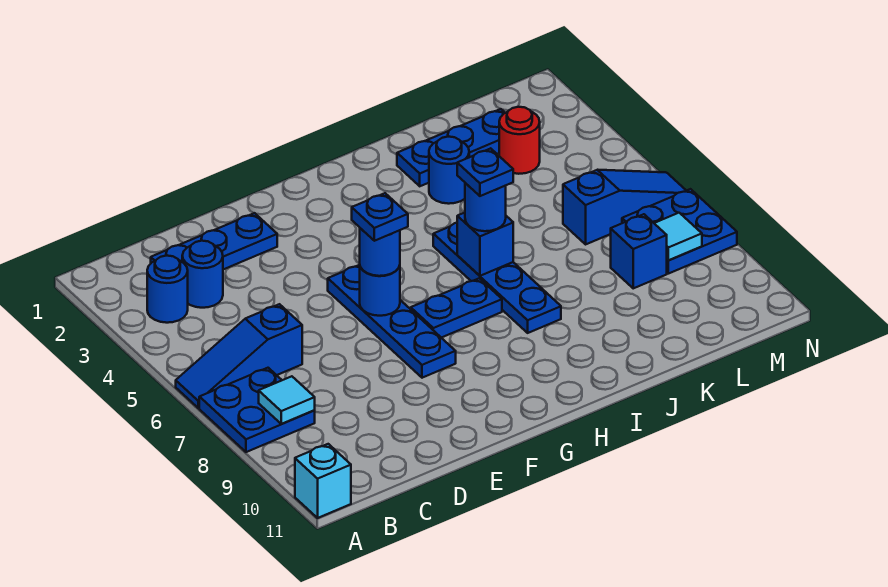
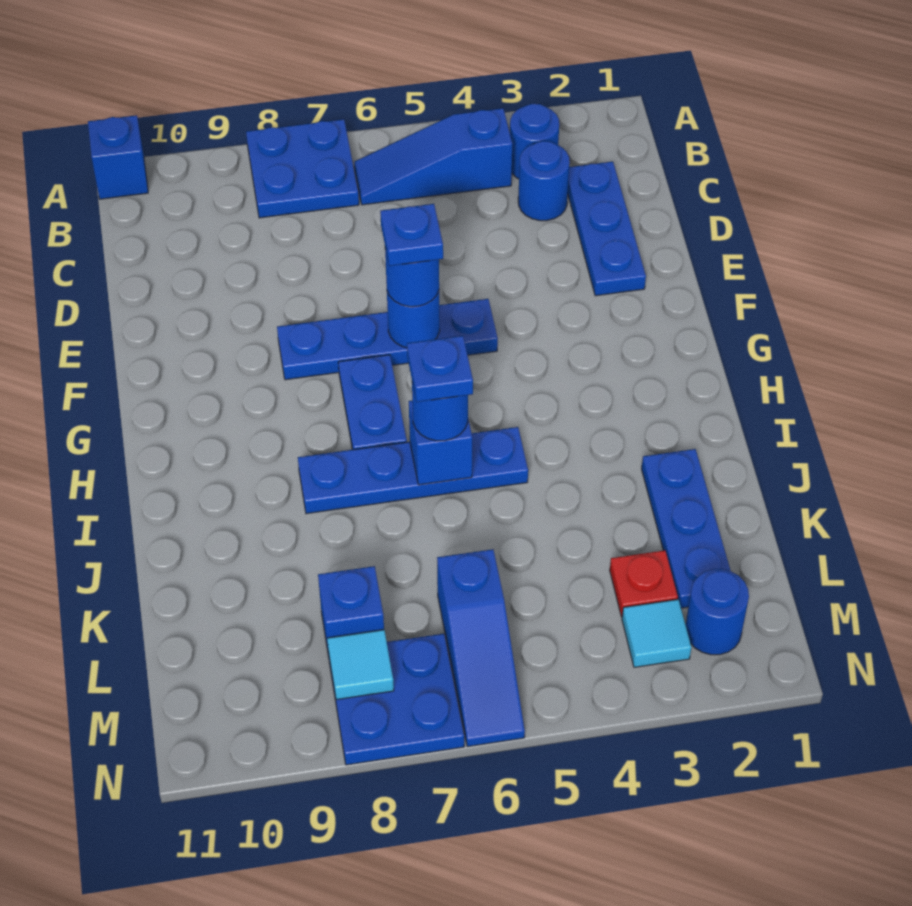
blue 1x3 slope [176,304,302,408] -> blue 1x3 slope turned to [354,108,512,205]
cyan 1x1 brick [295,444,351,518] -> blue 1x1 brick [88,115,148,199]
cyan 1x1 tile [259,376,315,424] -> cyan 1x1 tile moved to [622,599,691,667]
blue 1x1 round brick [429,137,469,204] -> blue 1x1 round brick moved to [686,569,749,655]
red 1x1 round brick [499,107,540,174] -> red 1x1 plate [610,550,678,617]

